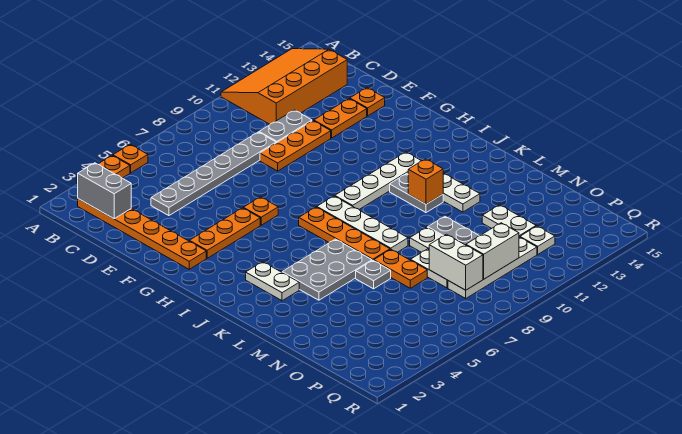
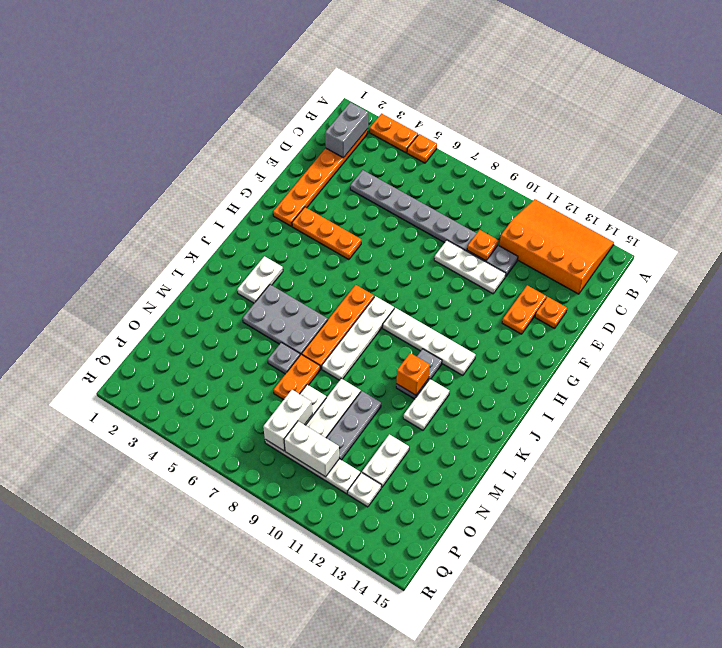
orange 1x3 plate [260,121,331,171] -> white 1x3 plate [434,240,506,294]
orange 1x2 plate [314,99,367,138] -> orange 1x2 plate turned to [502,285,546,334]
orange 1x1 plate [244,197,278,225] -> orange 1x1 plate moved to [467,230,499,261]

